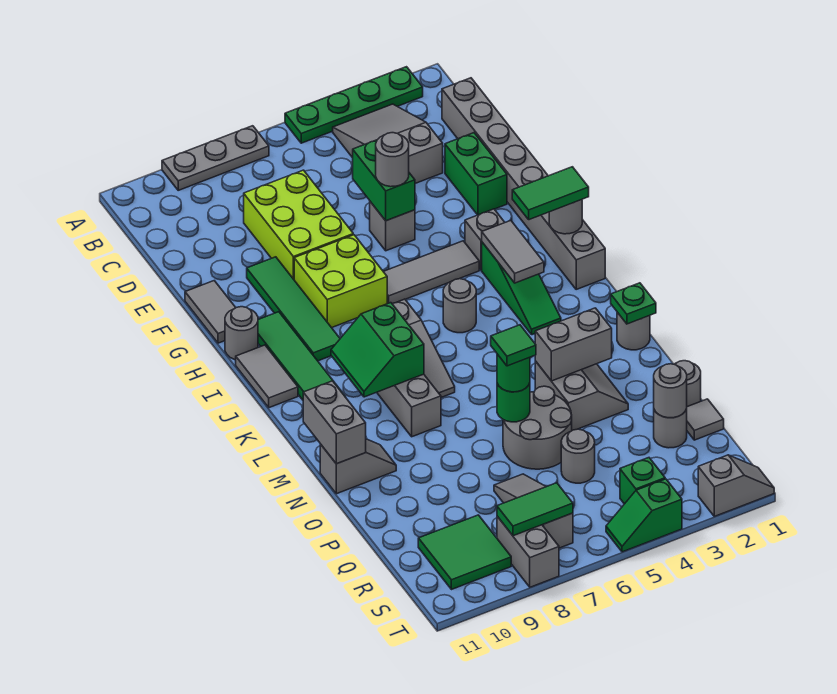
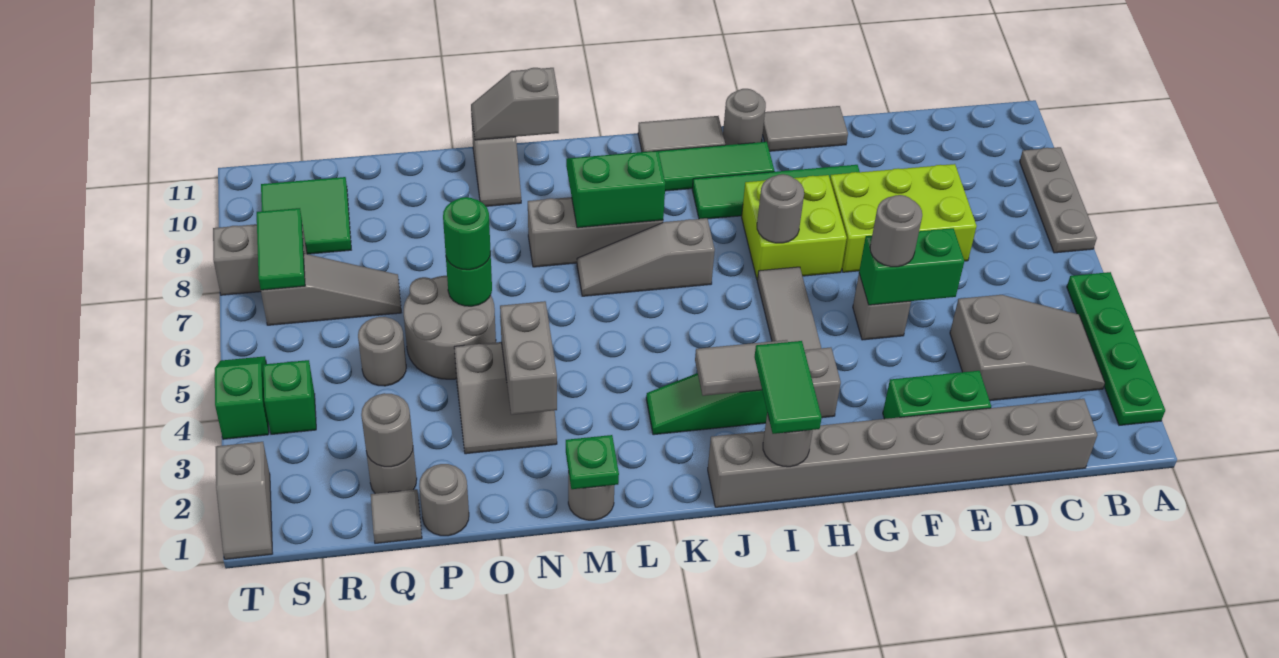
grey 1x1 round brick [443,279,476,333] -> grey 1x1 round brick moved to [757,174,804,243]
grey 1x2 brick [303,381,366,464] -> grey 1x2 slope [471,68,559,140]
green 1x1 tile [491,325,536,366] -> none

